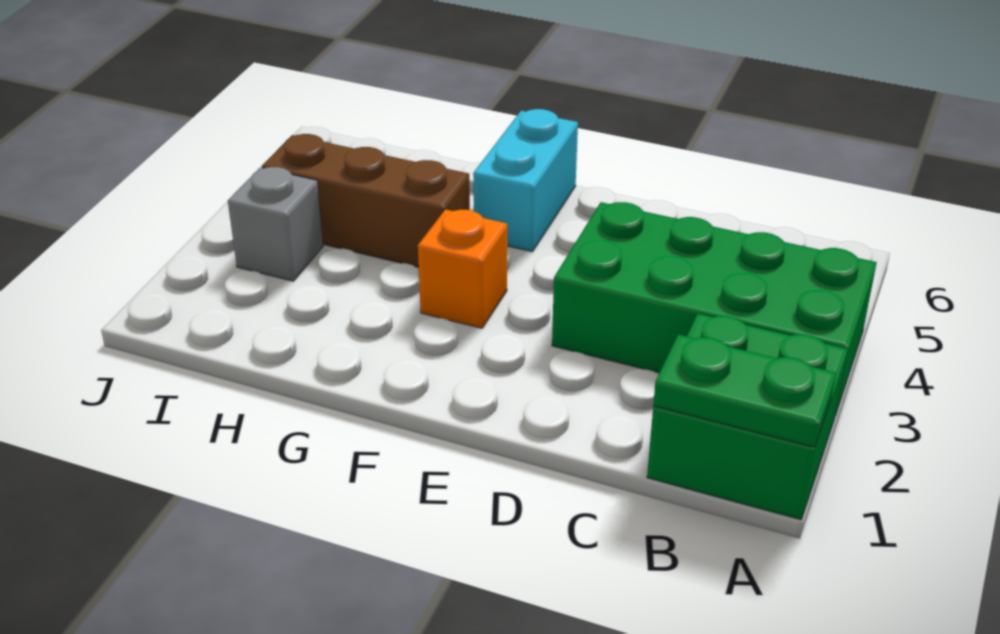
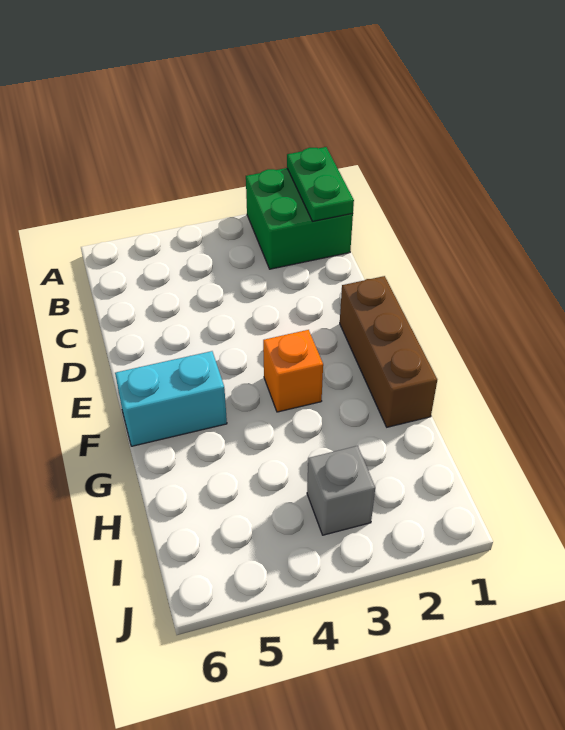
green 2x4 brick [552,202,877,415] -> none
brown 1x3 brick [262,134,470,267] -> brown 1x3 brick moved to [340,276,437,427]

